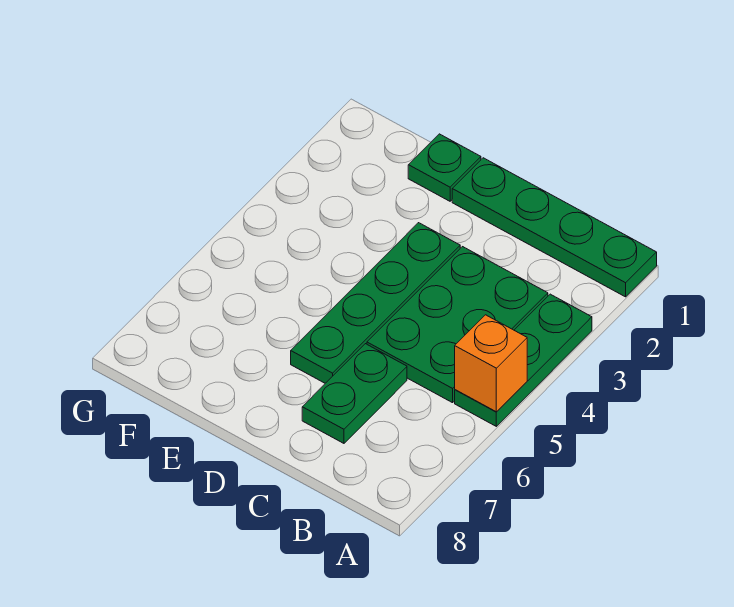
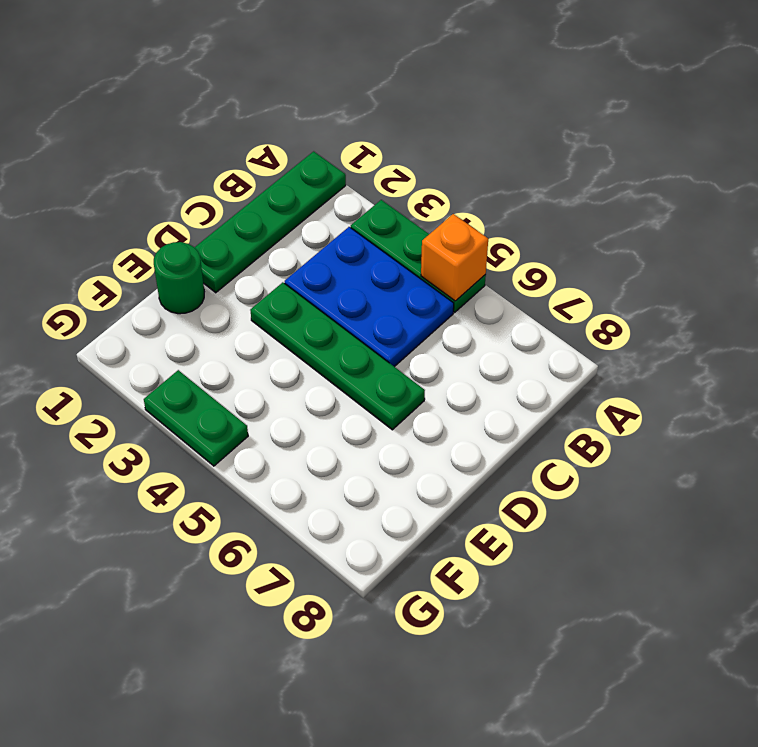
green 2x3 plate [367,247,548,403] -> blue 2x3 plate [285,227,454,367]
green 1x2 plate [302,344,407,443] -> green 1x2 plate moved to [144,370,248,466]
green 1x1 plate [408,134,481,201] -> green 1x1 round brick [154,242,204,314]

